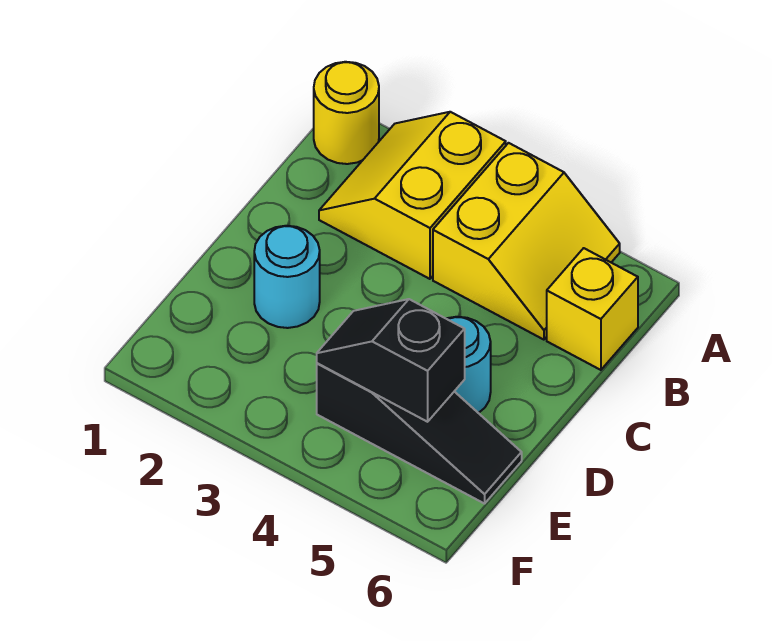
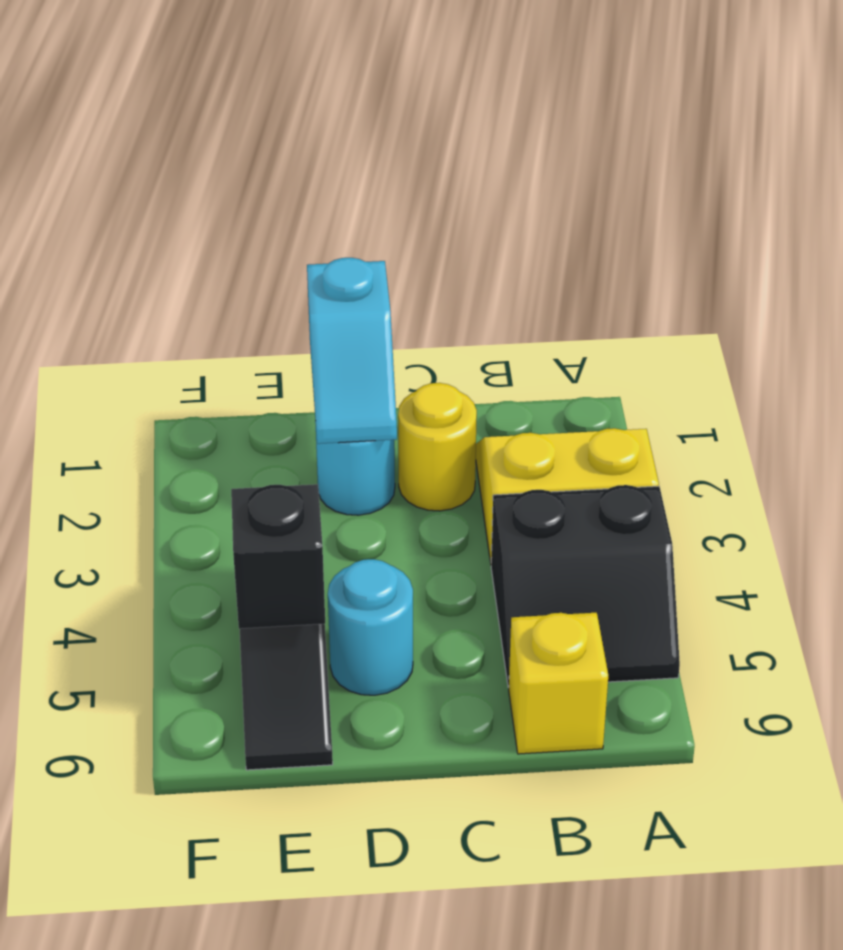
yellow 1x1 round brick [314,62,379,164] -> yellow 1x1 round brick moved to [398,383,477,511]
yellow 2x2 slope [433,143,620,340] -> black 2x2 slope [491,485,680,687]
none -> cyan 1x2 slope [307,258,397,444]

